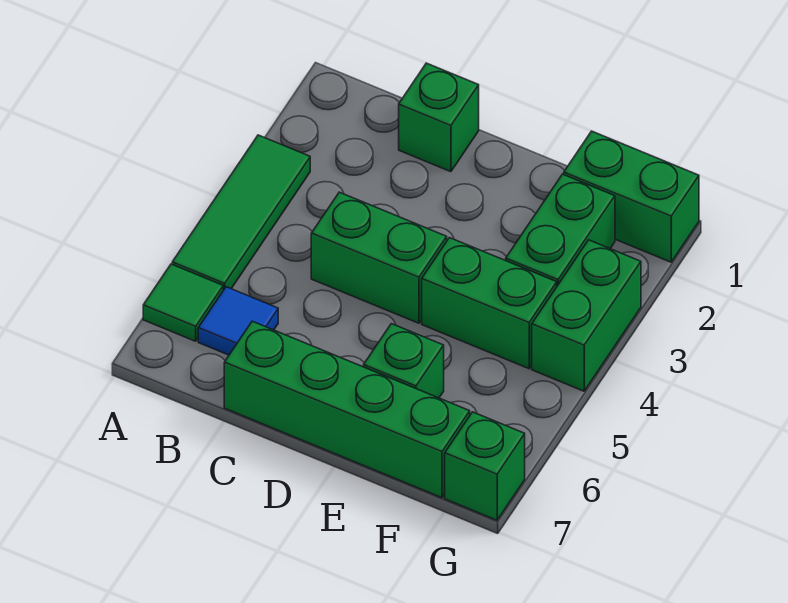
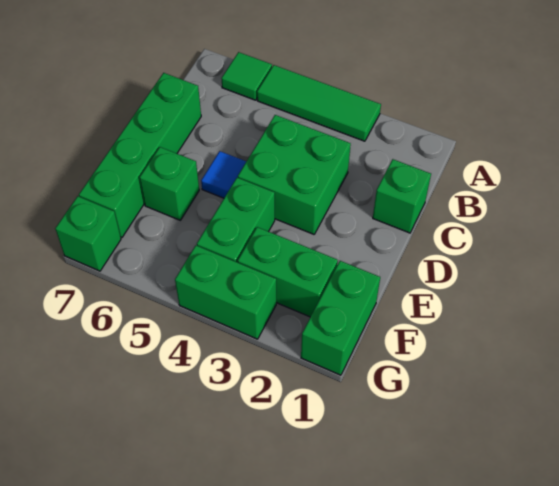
blue 1x1 tile [198,287,278,355] -> blue 1x1 tile moved to [201,151,246,198]
green 1x2 brick [311,192,447,323] -> green 2x2 brick [238,115,351,234]

